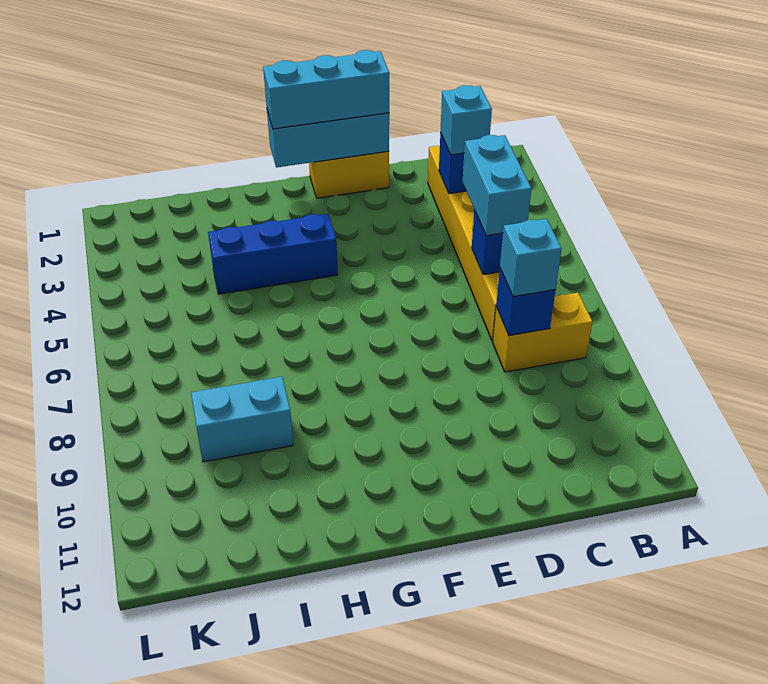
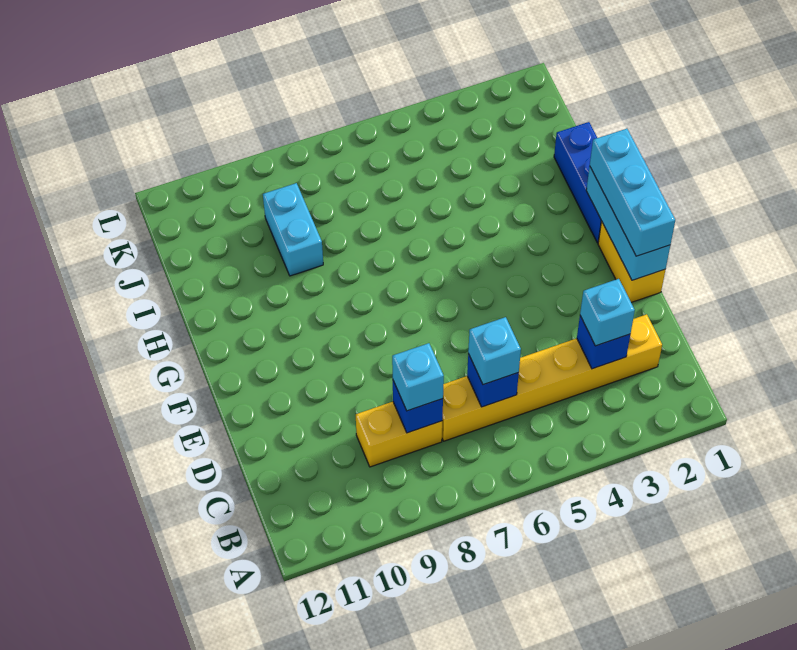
yellow 1x2 brick [493,293,592,372] -> yellow 1x2 brick turned to [356,402,442,467]
cyan 1x2 brick [463,135,532,236] -> cyan 1x1 brick [468,317,521,385]
blue 1x3 brick [208,214,338,294] -> blue 1x3 brick moved to [554,122,601,243]

